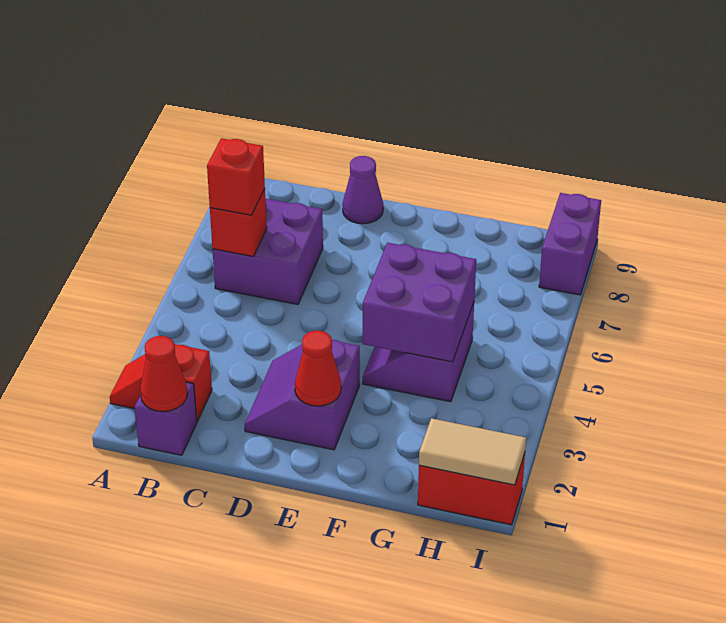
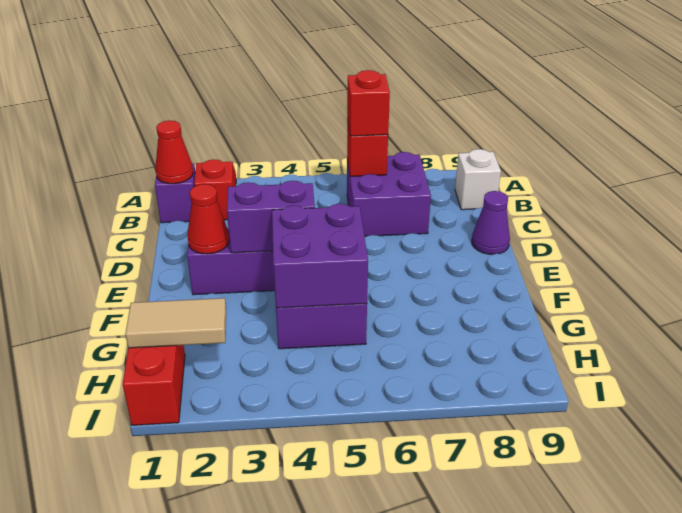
none -> white 1x1 brick [455,149,501,210]
tan 1x2 tile [419,418,526,485] -> tan 1x2 tile turned to [125,298,226,348]
purple 1x2 brick [539,193,601,295] -> purple 1x2 brick moved to [227,181,315,253]

